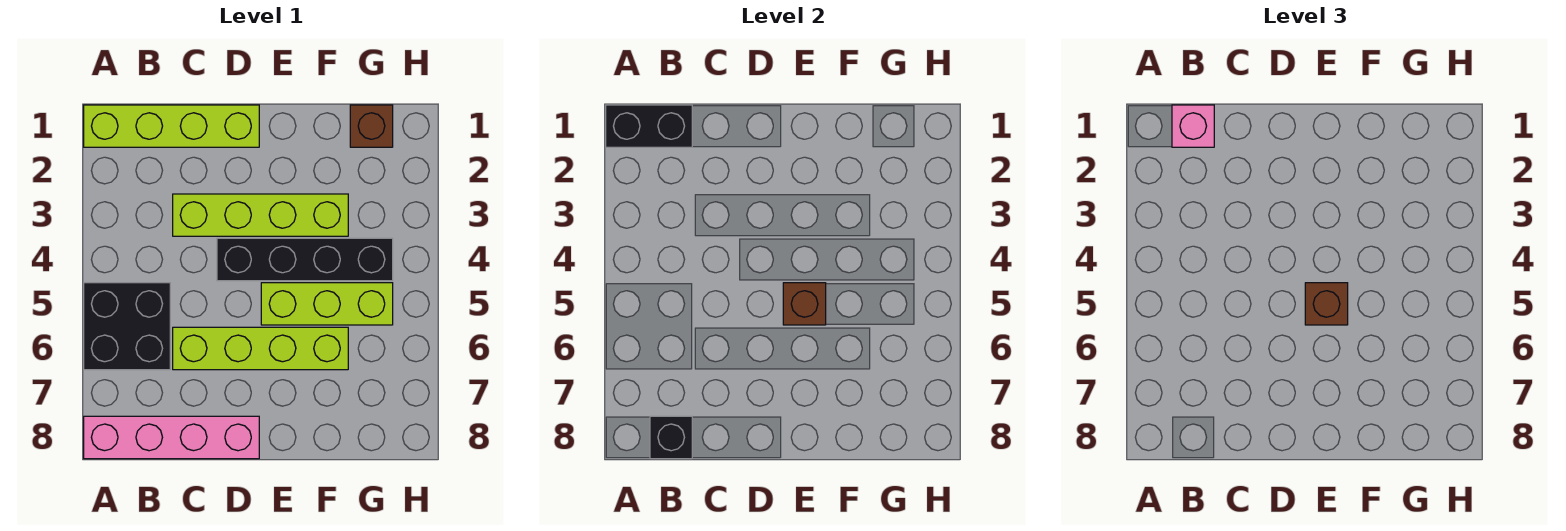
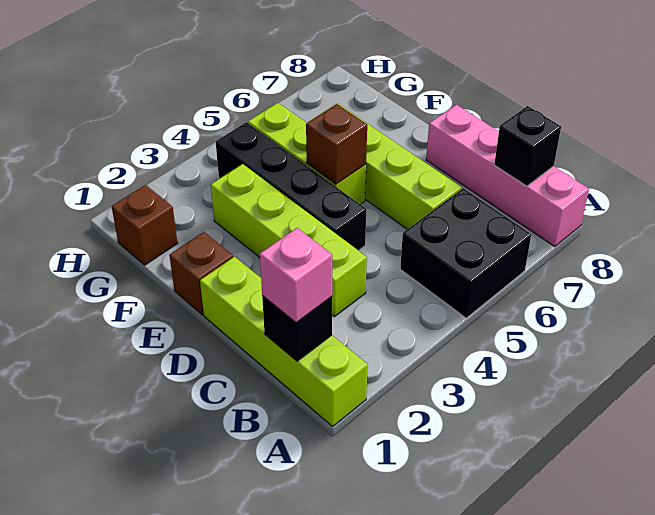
black 1x2 brick [606,105,692,147] -> black 1x1 brick [262,296,332,361]
brown 1x1 brick [1305,283,1348,325] -> brown 1x1 brick moved to [169,232,233,315]

